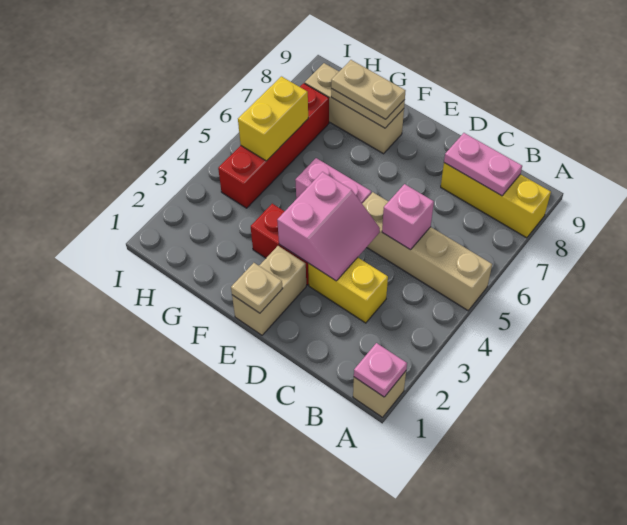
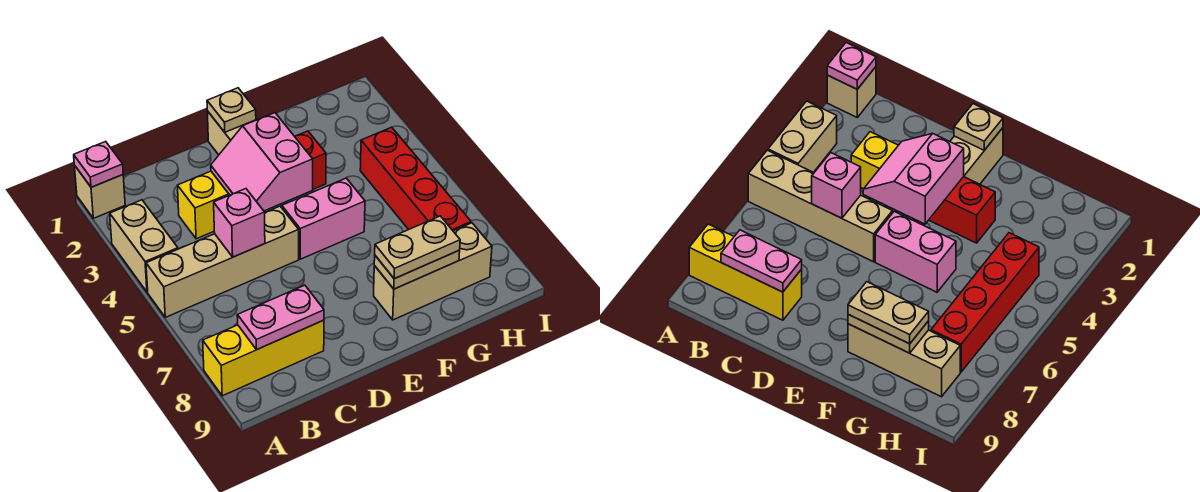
none -> tan 1x2 brick [110,200,178,292]
yellow 1x2 brick [238,76,308,161] -> none

